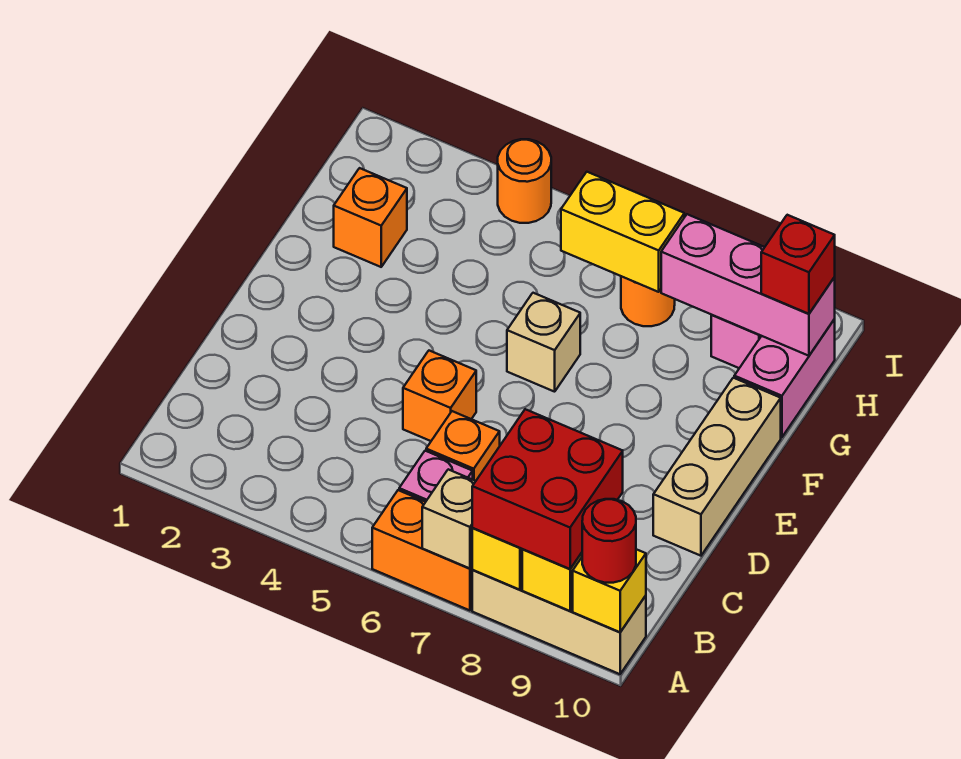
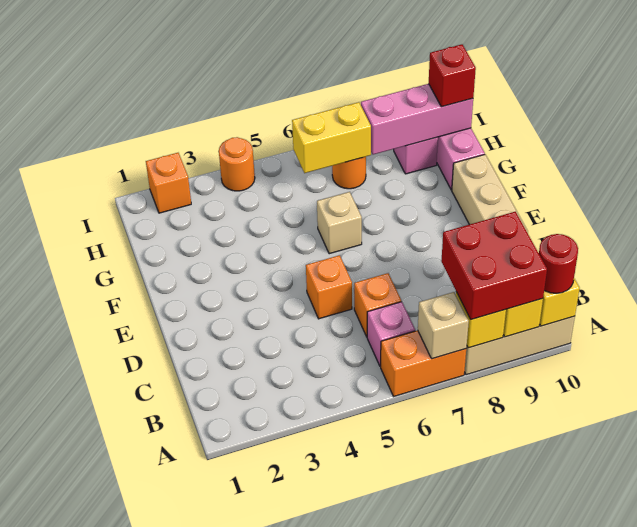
orange 1x1 brick [334,168,407,267] -> orange 1x1 brick moved to [146,153,191,213]

